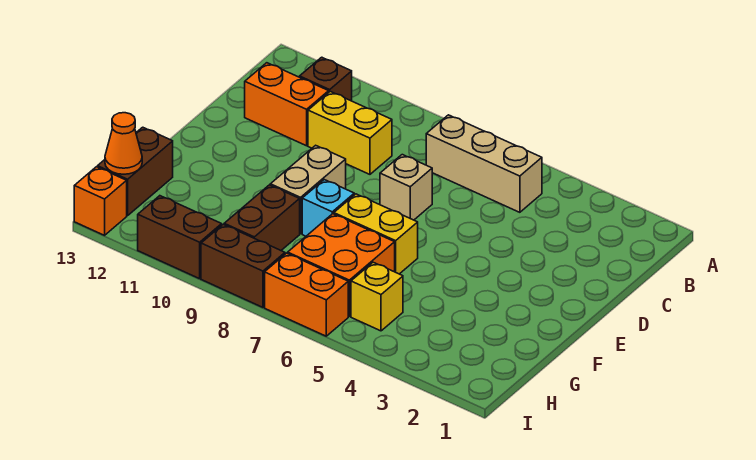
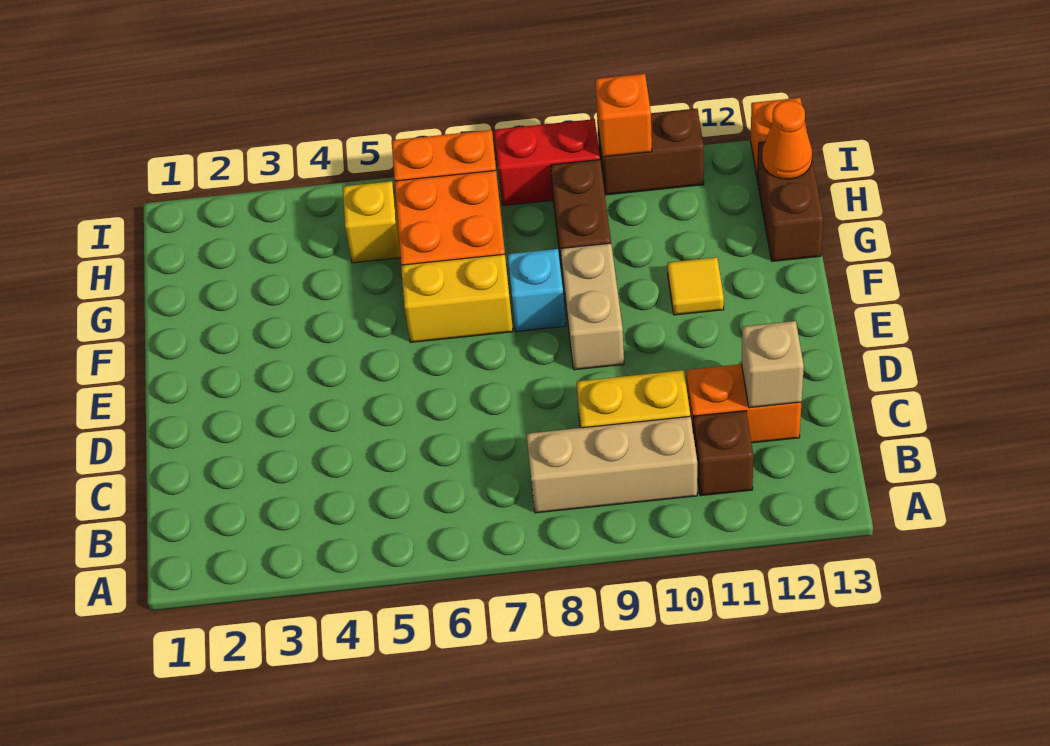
tan 1x3 brick [426,115,542,212] -> tan 1x3 brick moved to [527,416,697,513]
tan 1x1 brick [380,155,432,220] -> tan 1x1 brick moved to [742,321,804,408]
none -> yellow 1x1 tile [667,257,724,315]
brown 1x2 brick [201,224,285,307] -> red 1x2 brick [494,119,600,206]
none -> orange 1x1 brick [595,74,652,157]

